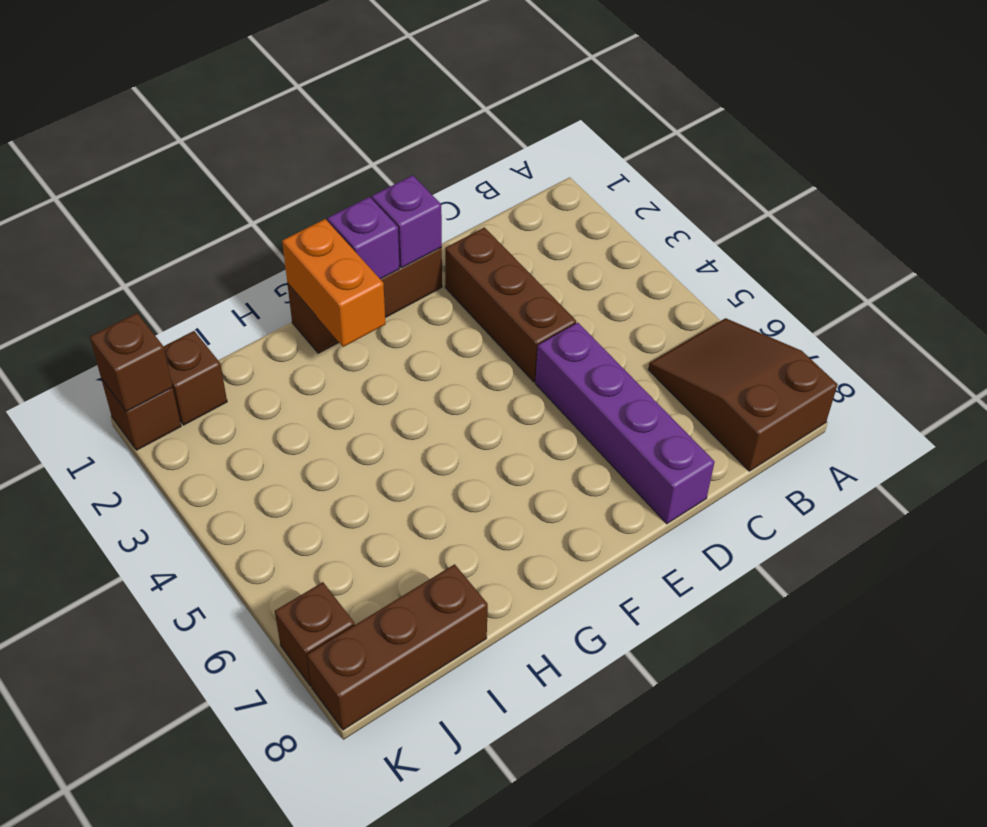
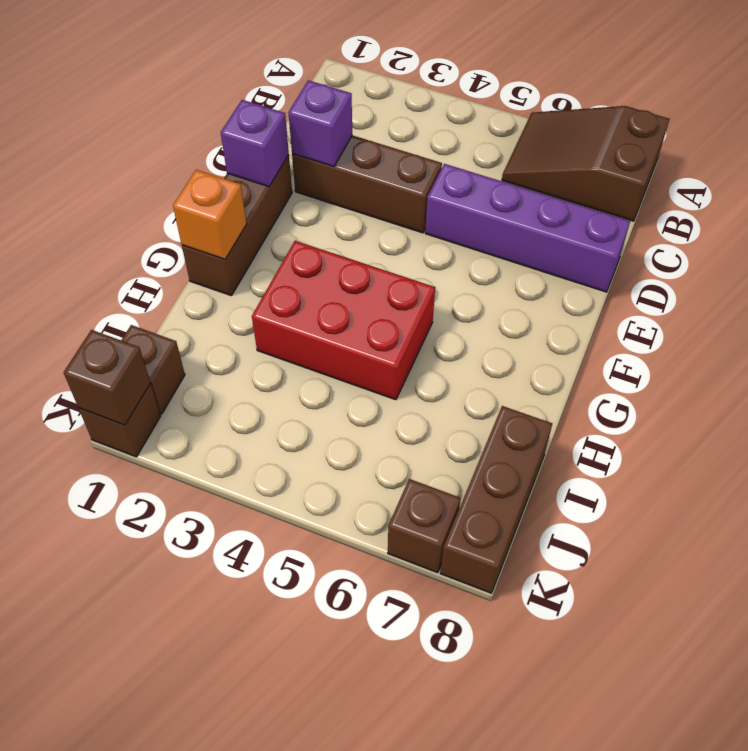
purple 1x1 brick [328,197,399,279] -> purple 1x1 brick moved to [288,80,352,166]
orange 1x2 brick [282,219,386,347] -> orange 1x1 brick [173,170,247,259]
none -> red 2x3 brick [252,241,435,400]

